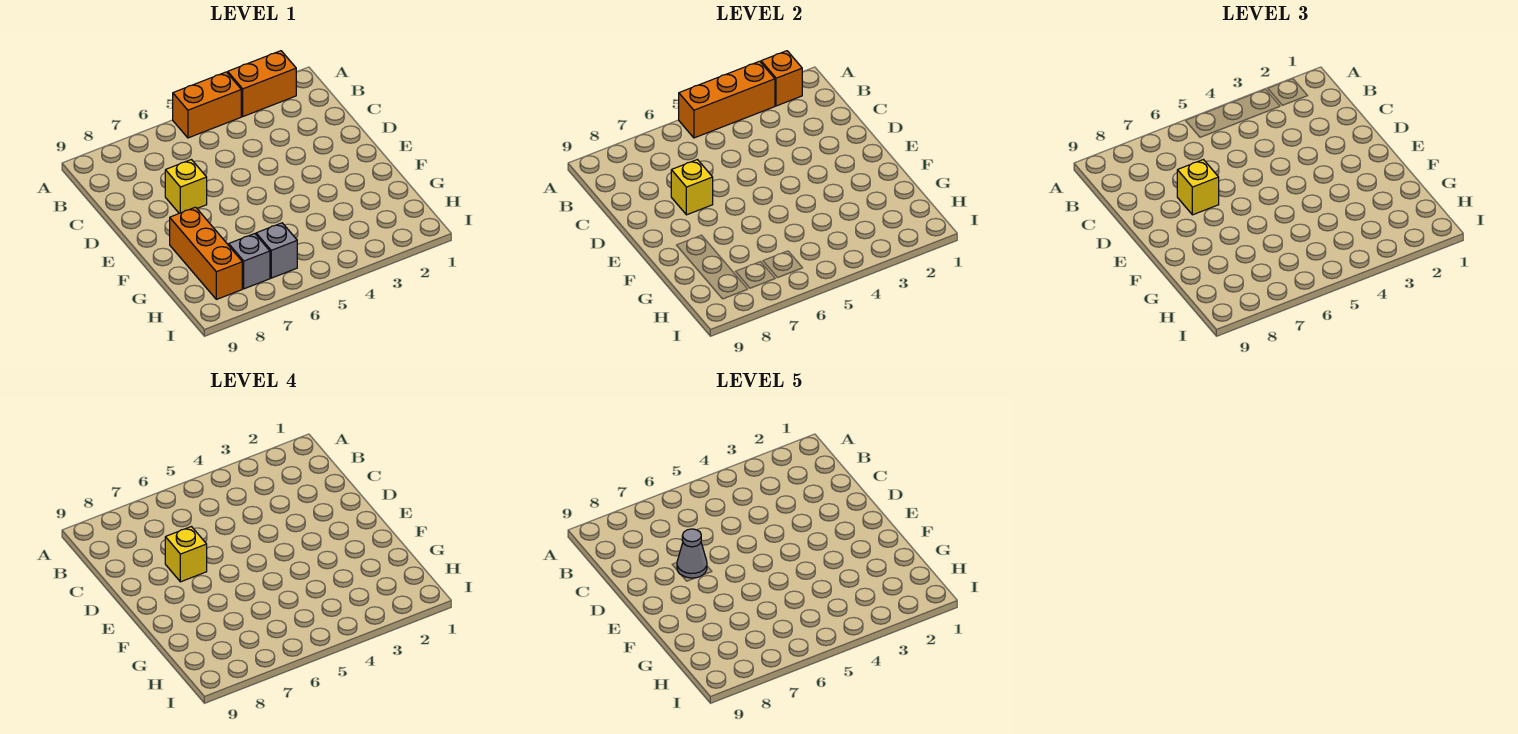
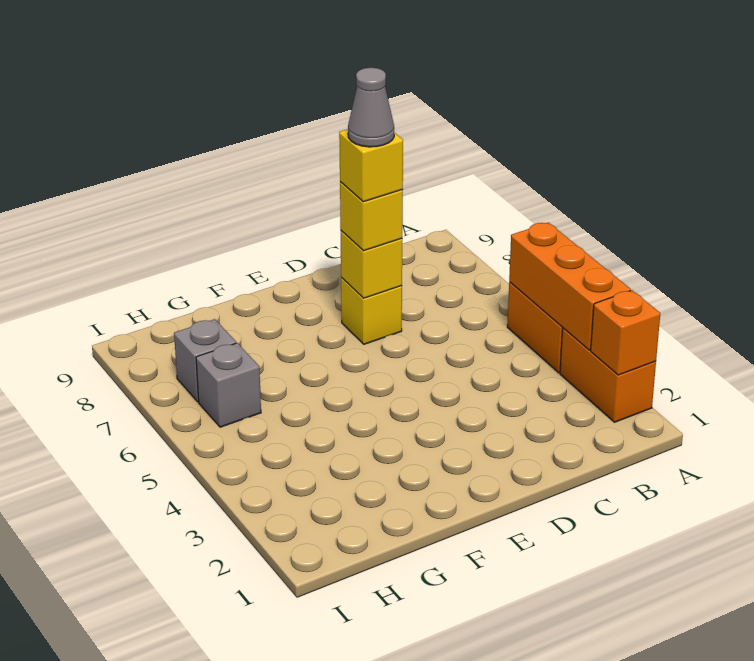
orange 1x3 brick [170,207,242,299] -> none

